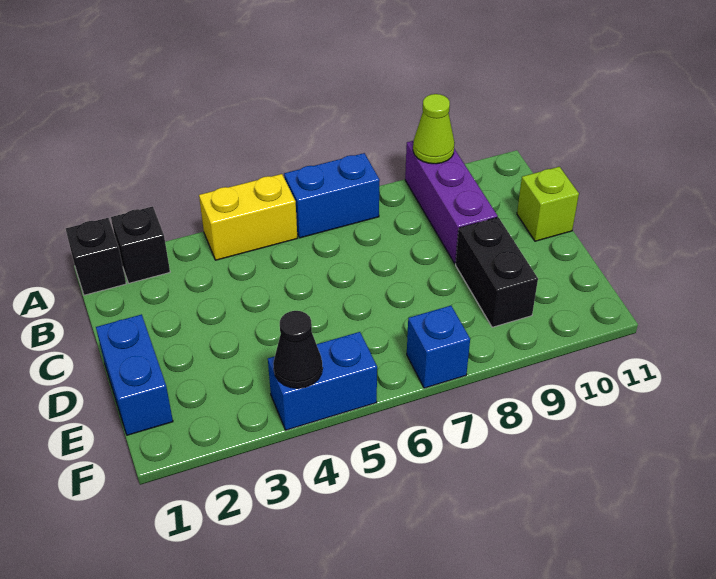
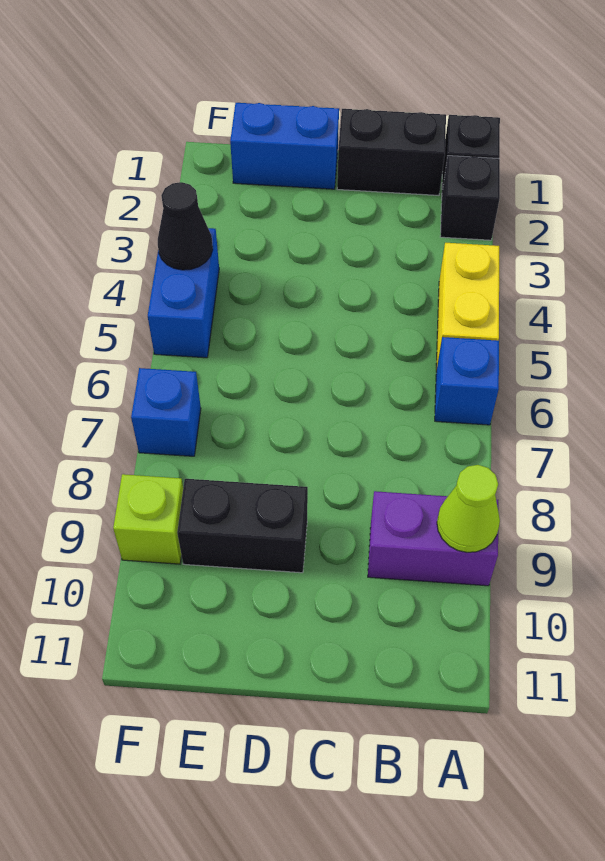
blue 1x2 brick [284,153,380,238] -> blue 1x1 brick [435,337,499,425]
purple 1x3 brick [405,141,498,264] -> purple 1x2 brick [368,491,498,586]
none -> black 1x2 brick [337,109,446,195]
lime 1x1 brick [517,167,579,241] -> lime 1x1 brick moved to [113,474,183,564]

